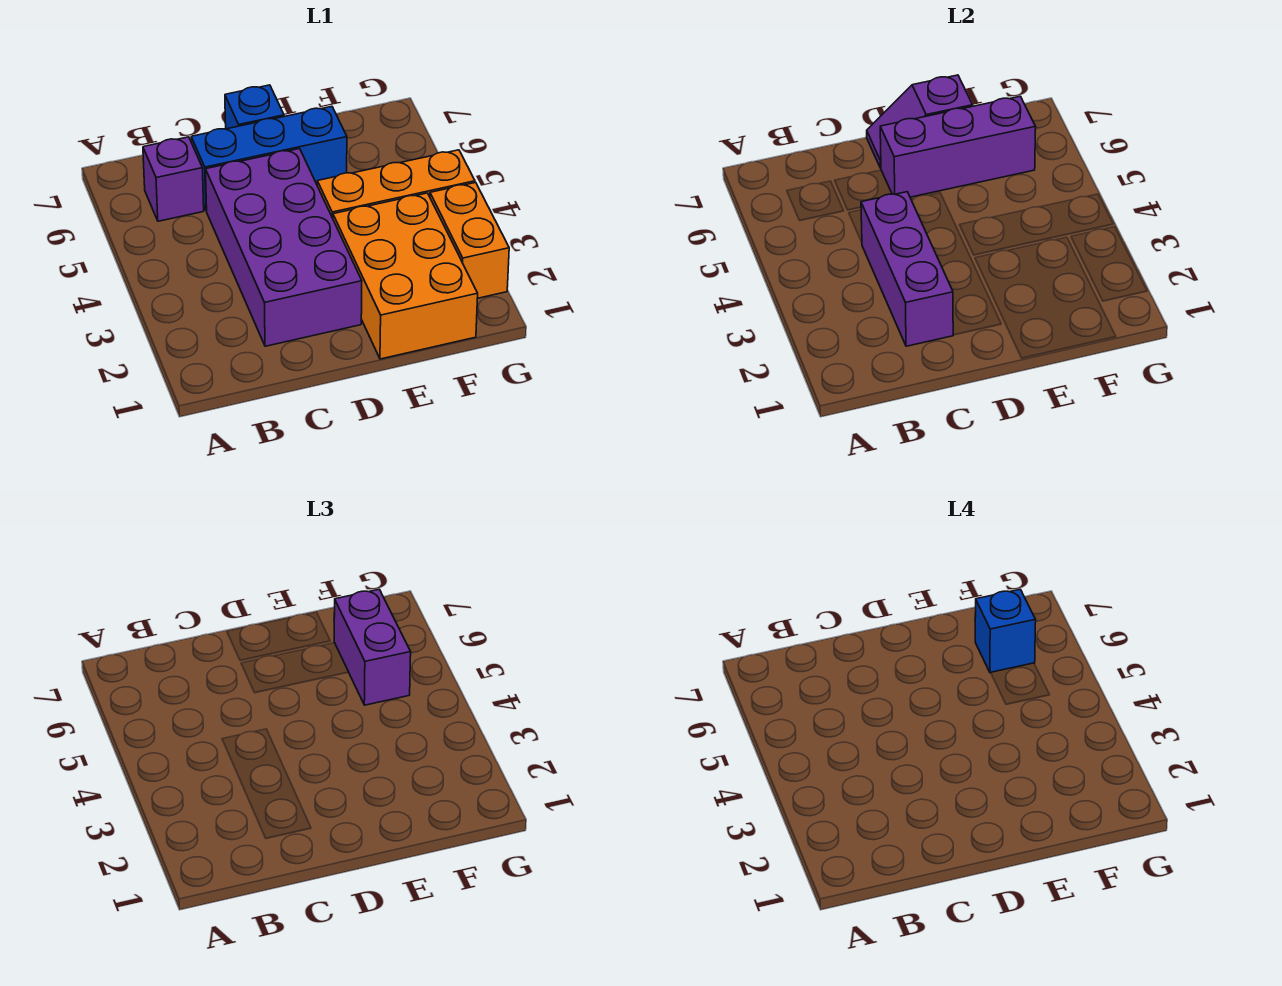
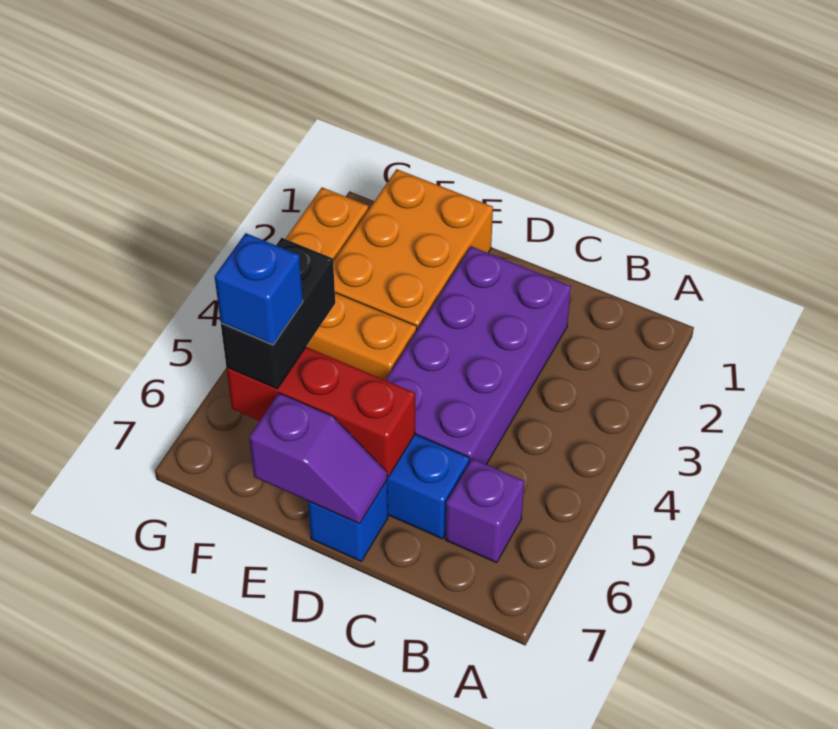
purple 1x3 brick [861,192,953,346] -> none
purple 1x3 brick [880,96,1036,197] -> red 1x3 brick [226,347,415,477]
purple 1x2 brick [334,589,411,705] -> black 1x2 brick [221,238,335,389]

